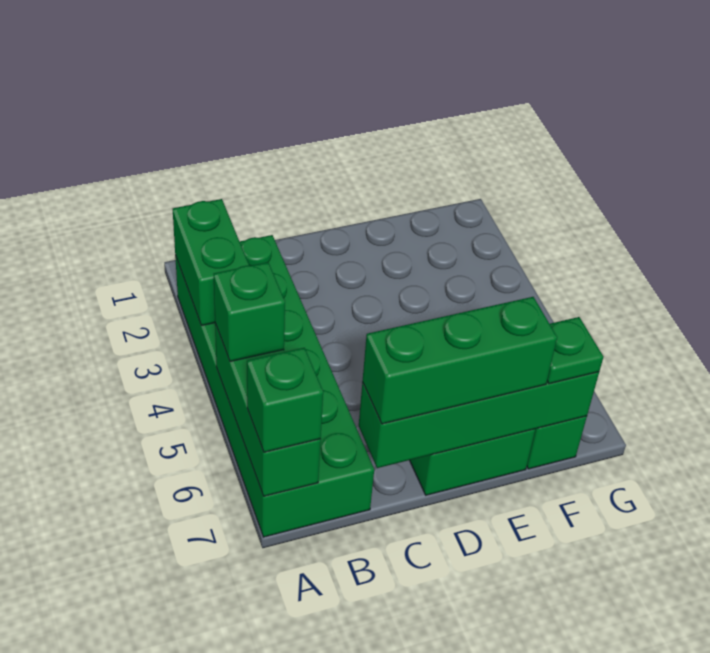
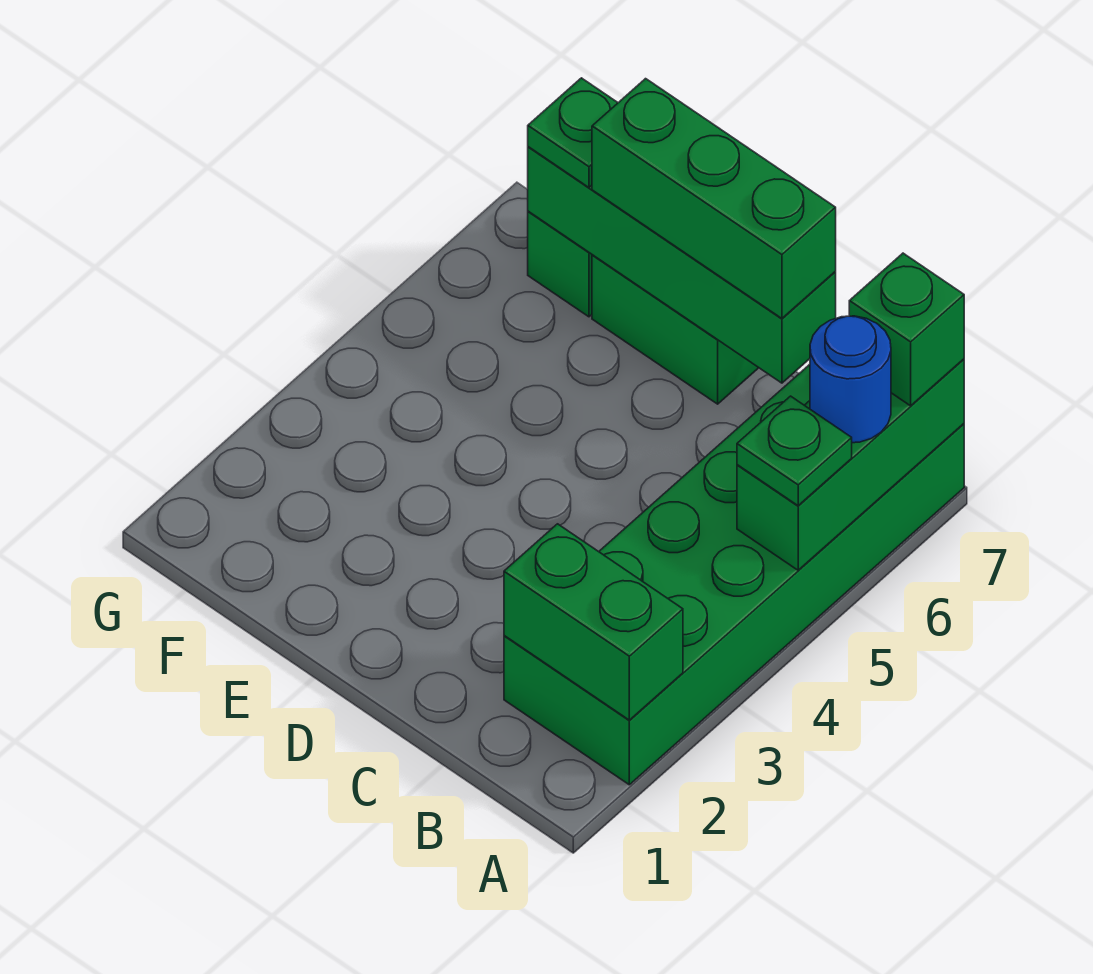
green 1x2 brick [173,199,249,326] -> green 1x2 brick turned to [504,524,683,720]
green 1x1 brick [214,262,285,362] -> green 1x1 plate [737,396,852,506]
none -> blue 1x1 round brick [810,316,891,443]

